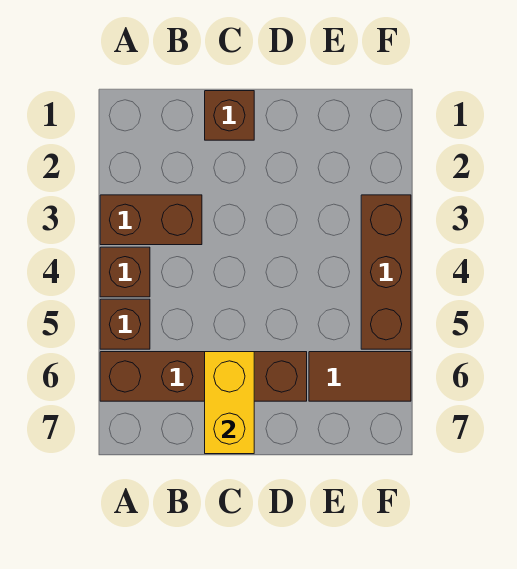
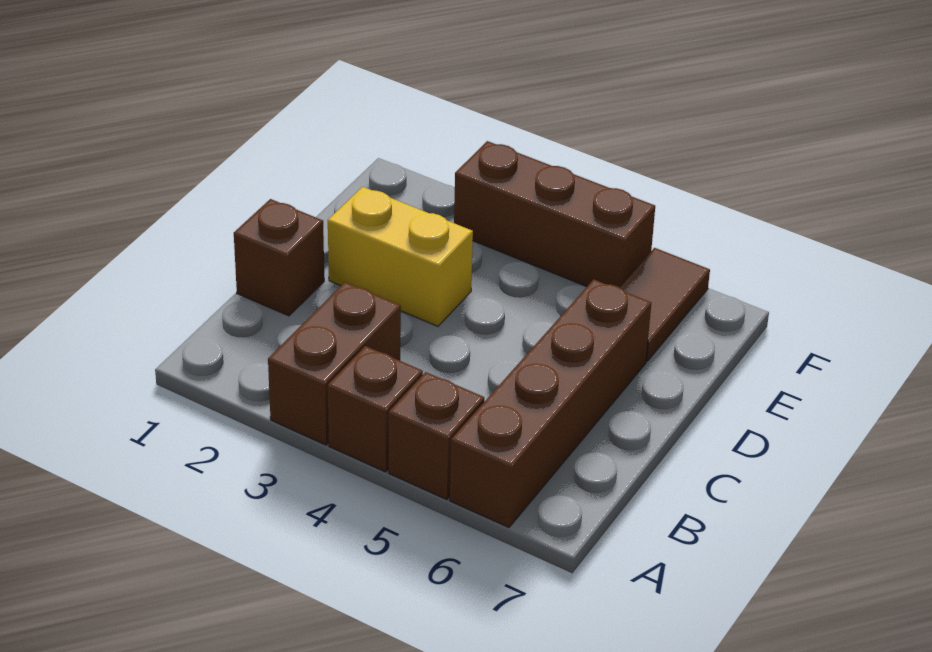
yellow 1x2 brick [205,352,254,454] -> yellow 1x2 brick moved to [328,187,473,326]

